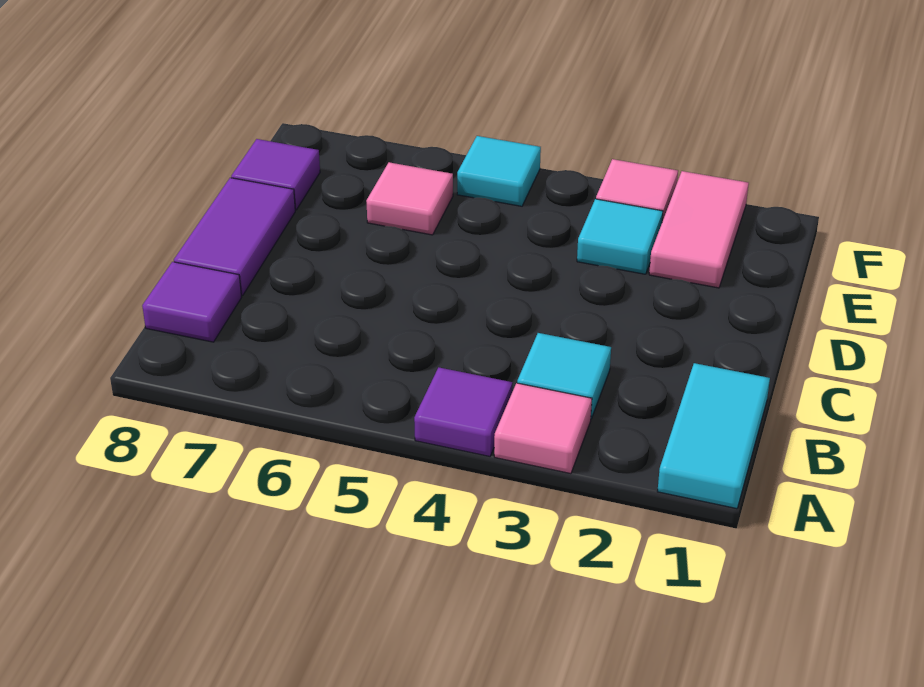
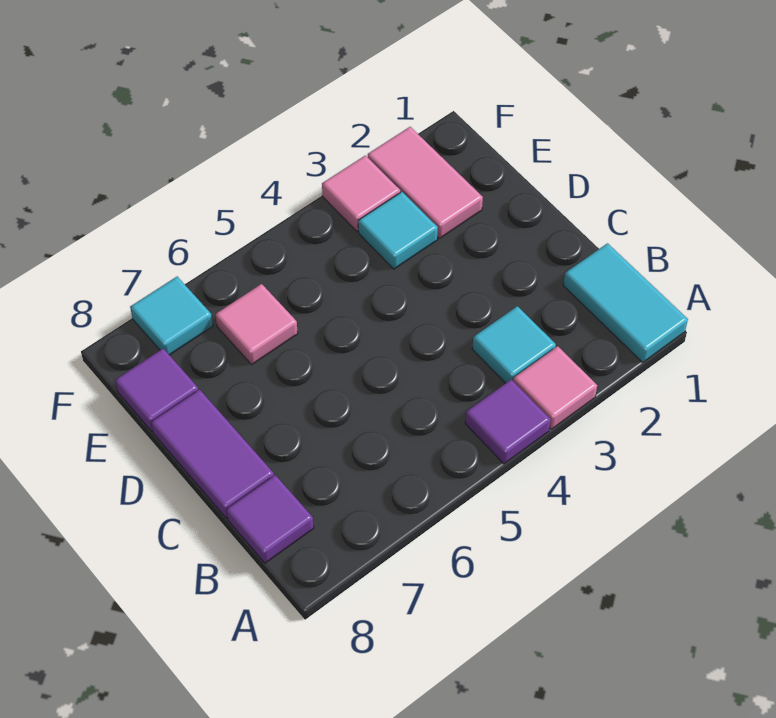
cyan 1x1 tile [457,136,541,206] -> cyan 1x1 tile moved to [130,277,213,355]

